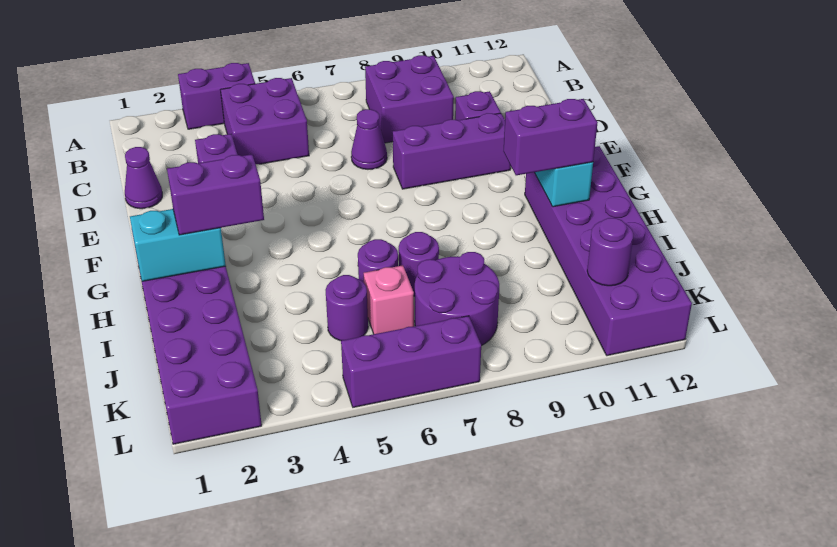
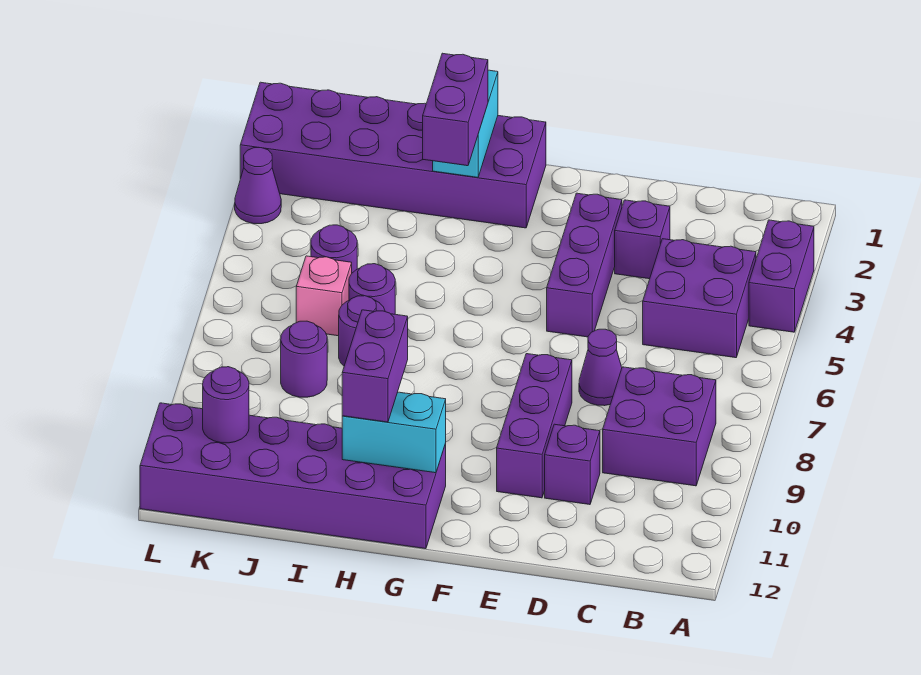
purple 1x1 cone [125,147,162,209] -> purple 1x1 cone moved to [235,148,281,224]
purple 2x2 round brick [415,252,499,346] -> purple 1x1 round brick [281,321,327,397]
purple 1x3 brick [341,316,481,407] -> purple 1x3 brick moved to [547,193,622,337]

